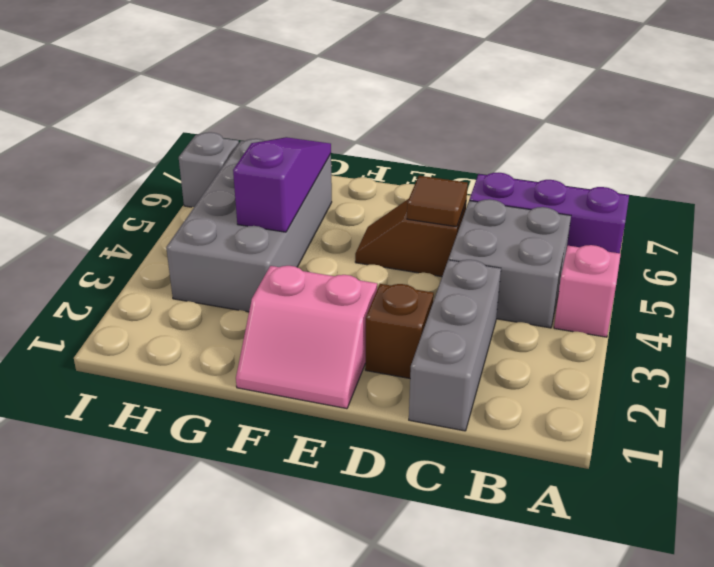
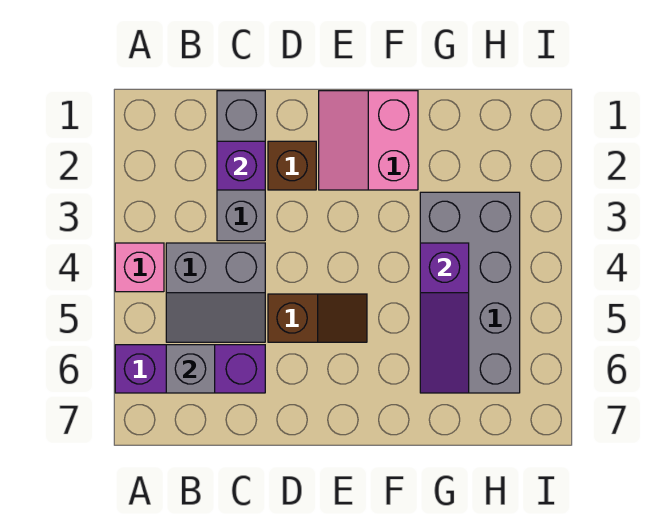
grey 2x2 brick [449,199,571,328] -> grey 2x2 slope [166,243,265,342]
none -> purple 1x1 brick [217,141,265,190]
brown 1x1 tile [407,176,468,227] -> none
pink 2x2 slope [236,266,377,409] -> pink 2x2 slope turned to [319,91,418,190]
grey 1x1 brick [179,132,239,207] -> grey 1x1 brick moved to [166,345,215,393]

